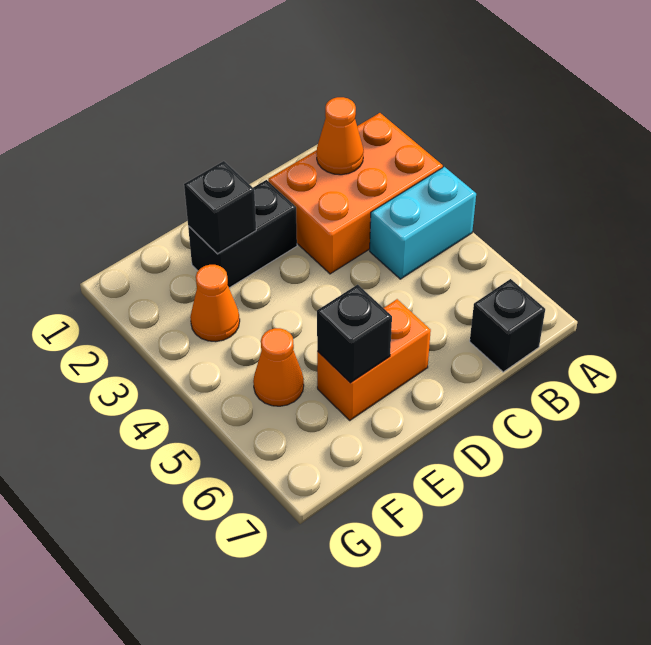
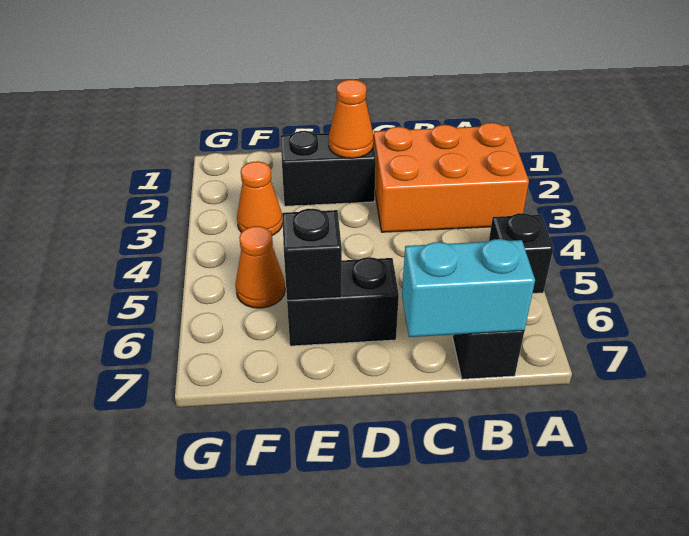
cyan 1x2 brick [370,167,476,279] -> cyan 1x2 brick moved to [402,239,535,337]
orange 1x1 cone [317,97,364,175] -> orange 1x1 cone moved to [329,80,374,158]
orange 1x2 brick [317,299,431,420] -> black 1x2 brick [287,257,399,346]
black 1x1 brick [184,161,256,254] -> black 1x1 brick moved to [489,213,553,293]

